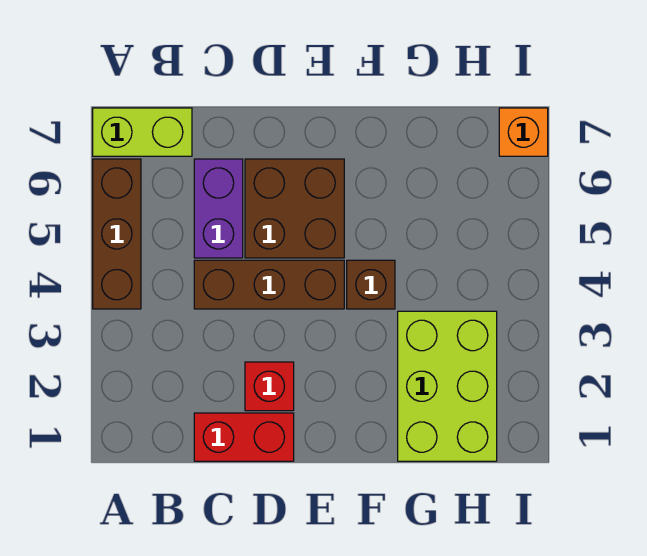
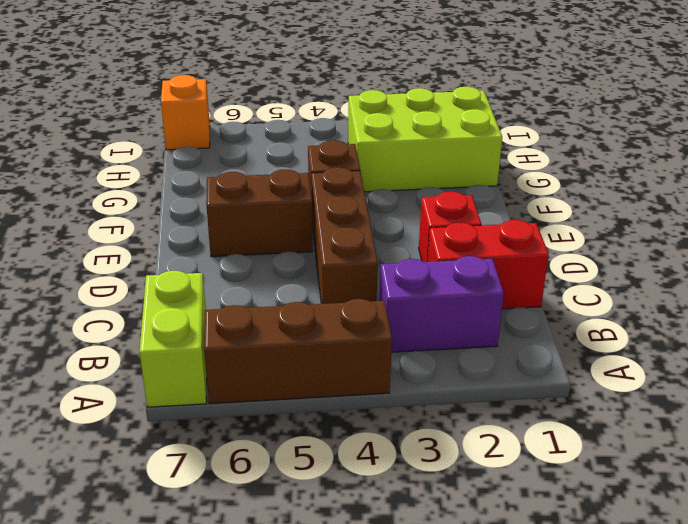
red 1x2 brick [194,413,294,461] -> red 1x2 brick turned to [427,220,549,309]
purple 1x2 brick [194,159,243,258] -> purple 1x2 brick moved to [380,256,504,352]
brown 2x2 brick [245,159,344,258] -> brown 1x2 brick [206,170,313,257]

